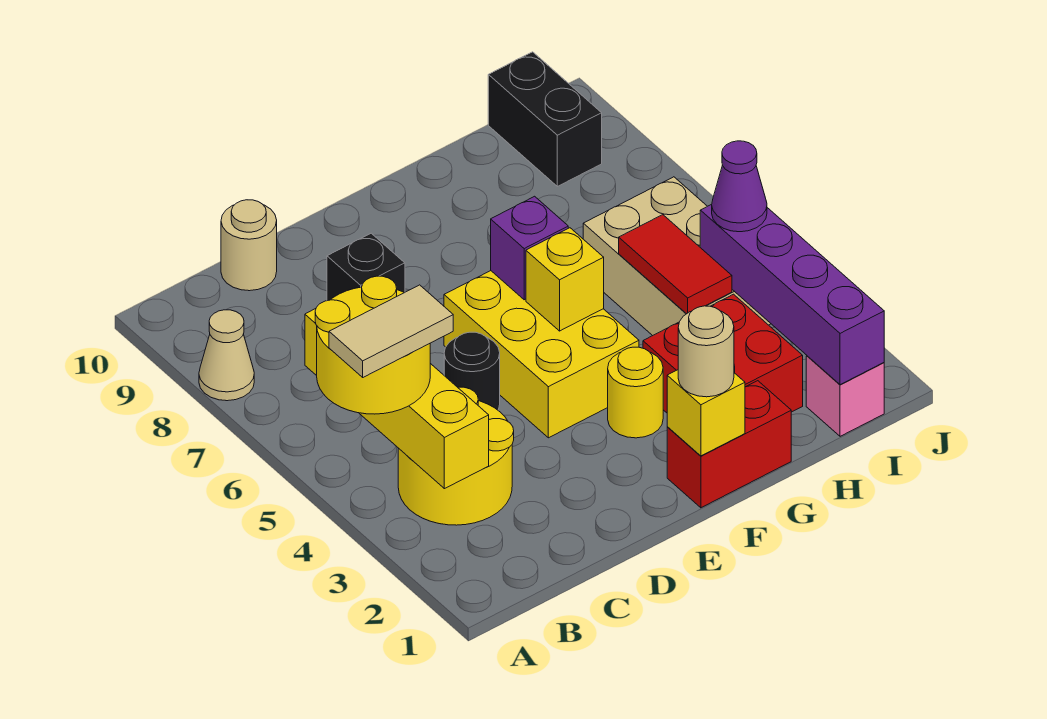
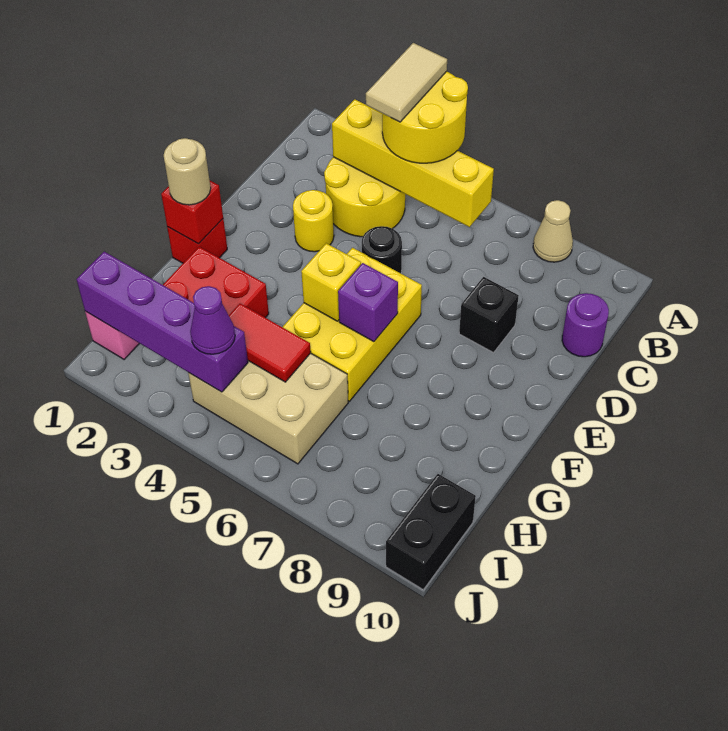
tan 1x1 round brick [221,200,277,291] -> purple 1x1 round brick [562,293,609,357]
yellow 2x3 brick [444,271,639,438] -> yellow 2x3 brick turned to [283,248,422,401]
red 1x2 brick [667,381,791,508] -> red 1x1 brick [167,219,227,263]
yellow 1x1 brick [667,370,745,456] -> red 1x1 brick [161,181,223,244]
yellow 1x1 round brick [608,347,663,438] -> yellow 1x1 round brick moved to [293,190,334,252]
black 1x2 brick [488,52,602,186] -> black 1x2 brick turned to [386,474,476,590]

